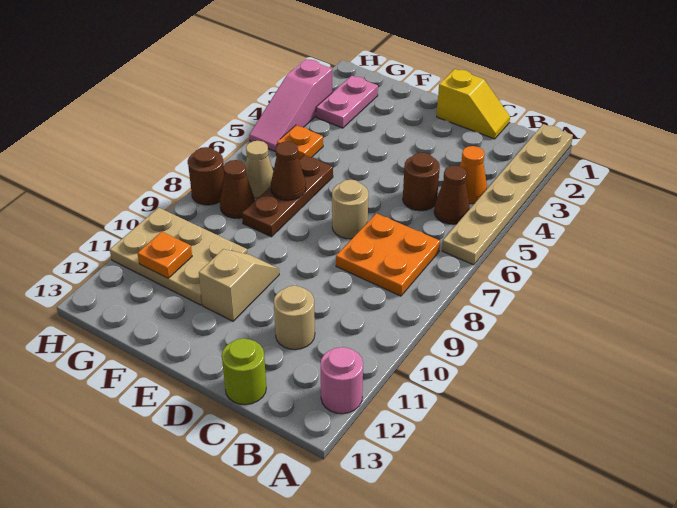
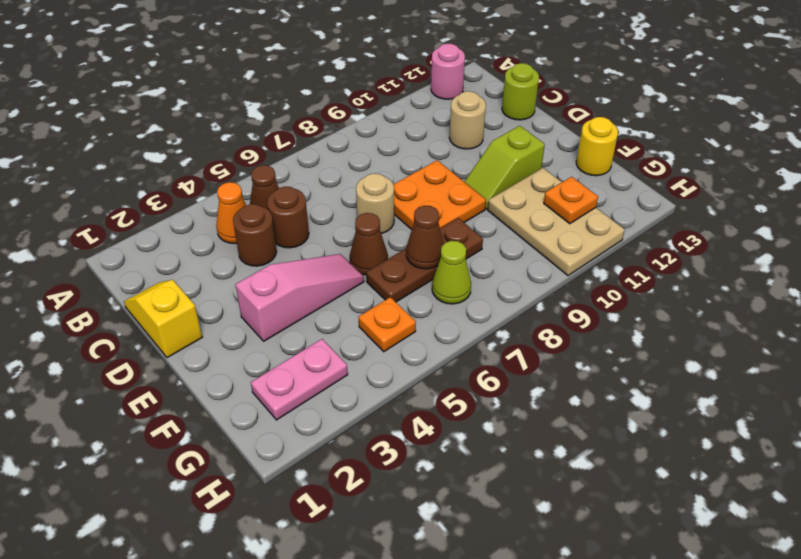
tan 1x6 plate [442,124,573,265] -> none
orange 2x2 plate [336,213,440,296] -> orange 2x2 plate moved to [393,160,486,230]
tan 1x2 slope [199,249,279,321] -> lime 1x2 slope [464,126,545,209]
none -> yellow 1x1 round brick [576,117,618,176]
tan 1x1 cone [245,141,273,198] -> lime 1x1 cone [432,241,471,304]
brown 1x1 cone [220,160,255,218] -> brown 1x1 cone moved to [350,213,388,275]
pink 1x3 slope [249,59,332,152] -> pink 1x3 slope moved to [235,254,364,341]
brown 1x1 round brick [188,147,224,205] -> brown 1x1 round brick moved to [233,204,277,266]

